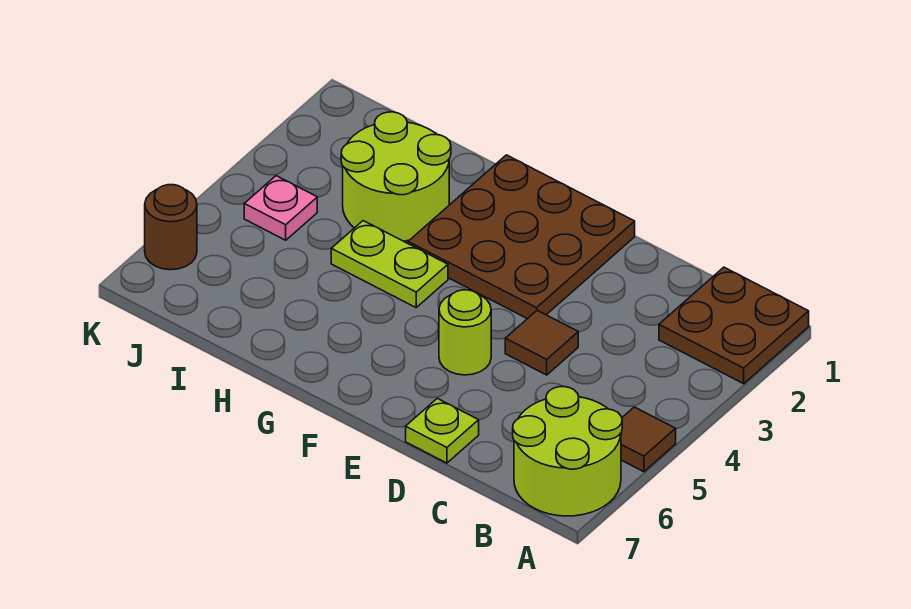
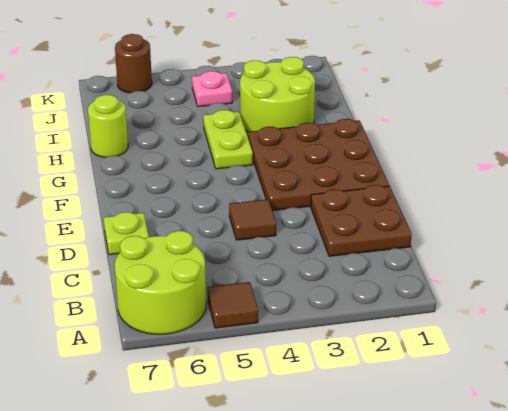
brown 2x2 plate [659,267,809,384] -> brown 2x2 plate moved to [311,185,412,256]
lime 1x1 round brick [439,290,491,375] -> lime 1x1 round brick moved to [88,95,128,157]

